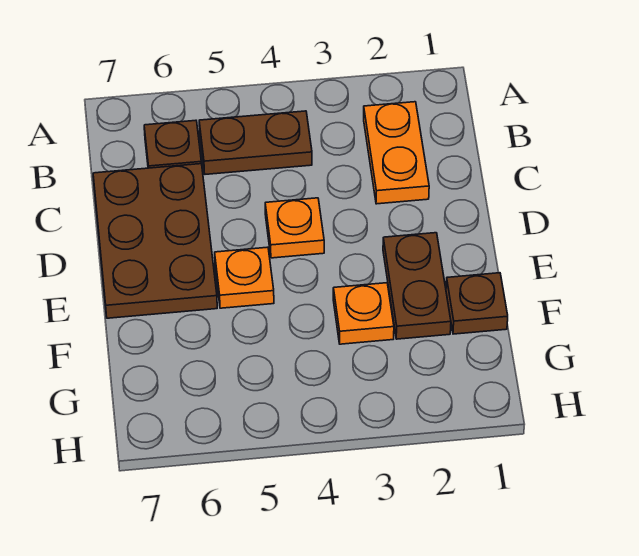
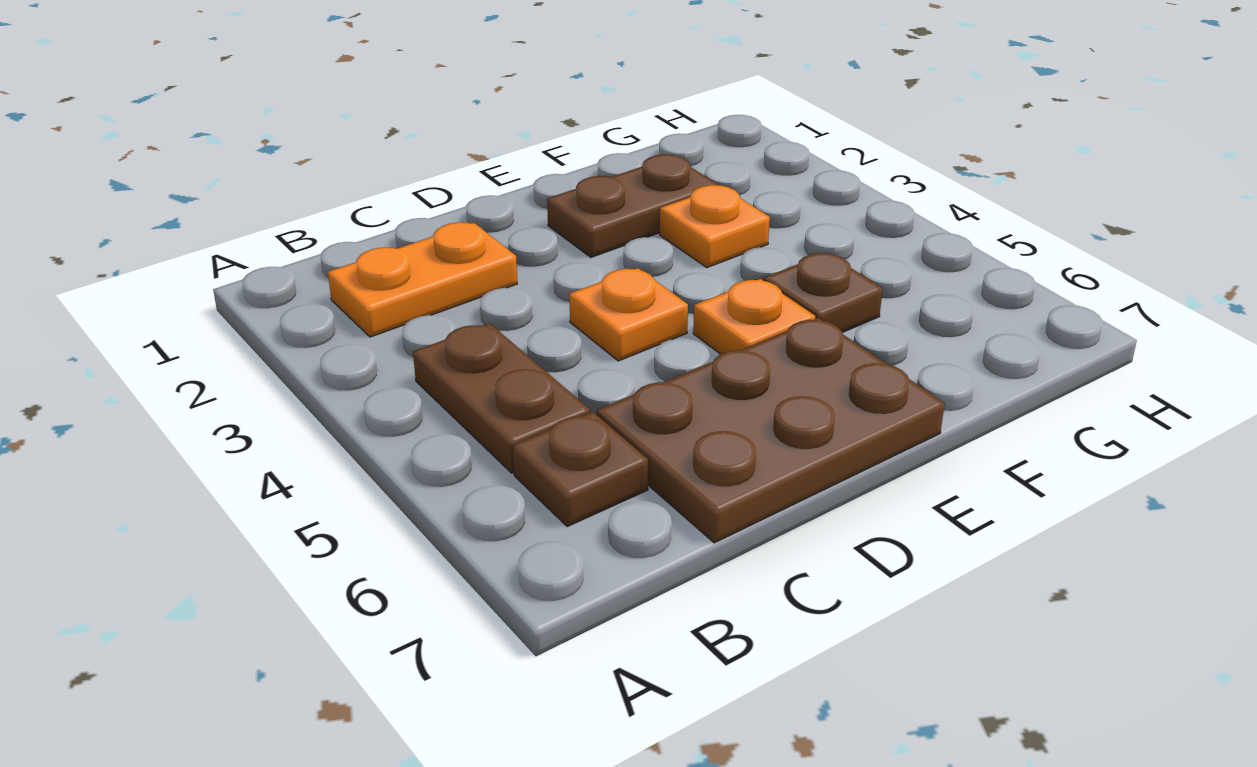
brown 1x1 plate [446,273,508,334] -> brown 1x1 plate moved to [764,253,883,333]

